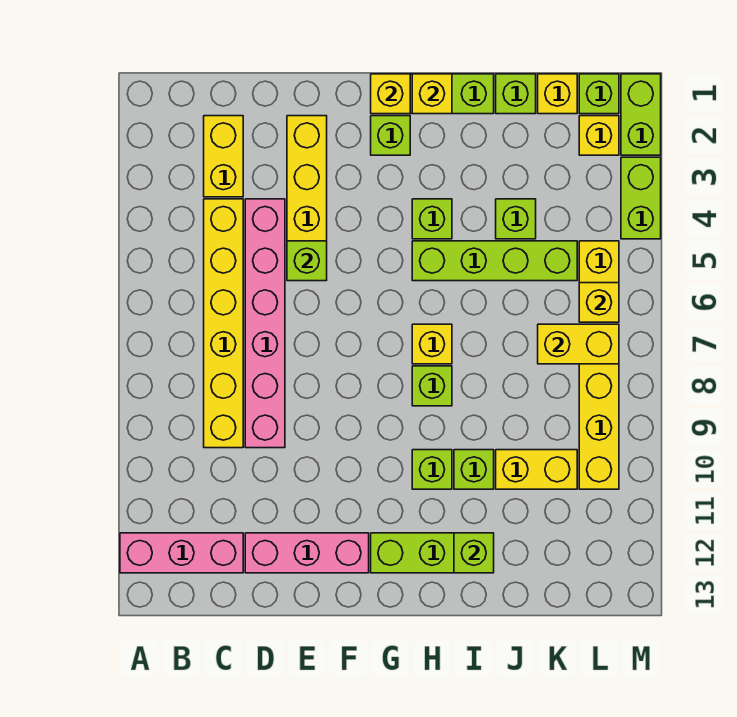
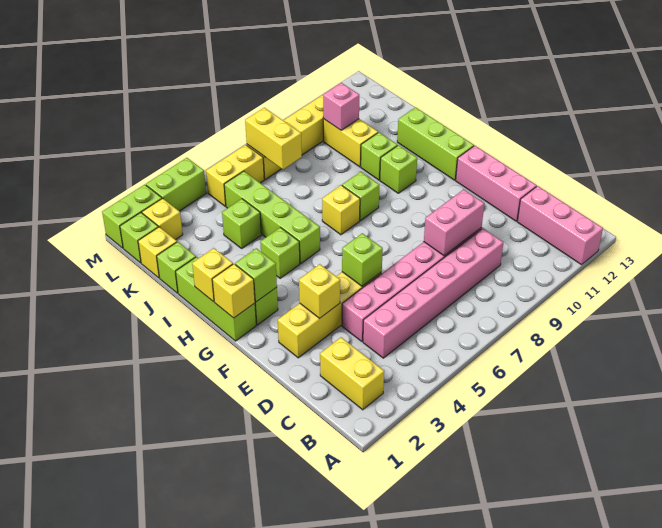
yellow 1x2 brick [204,116,243,197] -> yellow 1x2 brick turned to [320,337,384,410]
yellow 1x6 brick [204,199,243,448] -> pink 1x6 brick [363,228,503,358]
none -> pink 1x2 brick [424,189,484,256]
lime 1x1 brick [454,533,494,573] -> lime 1x1 brick moved to [235,248,277,302]
none -> pink 1x1 brick [323,83,359,130]
yellow 1x1 brick [579,283,619,322] -> yellow 1x1 brick moved to [299,264,340,319]

